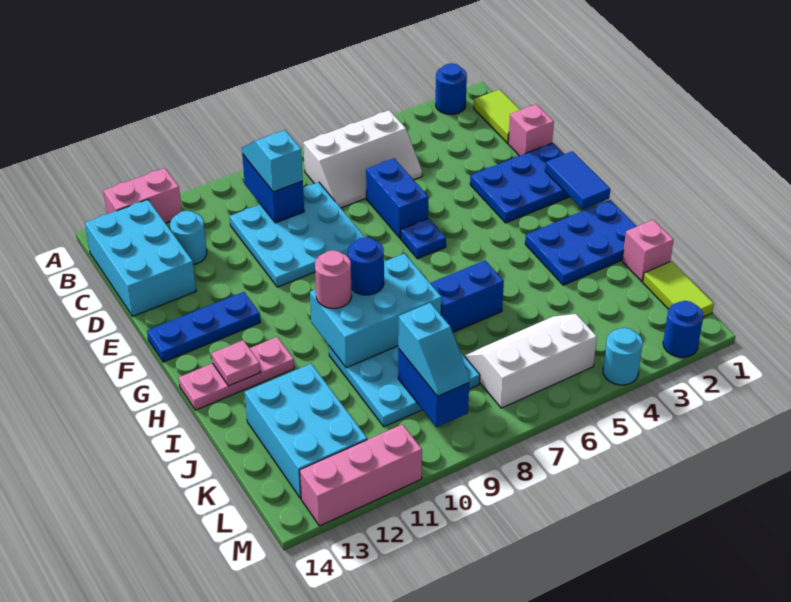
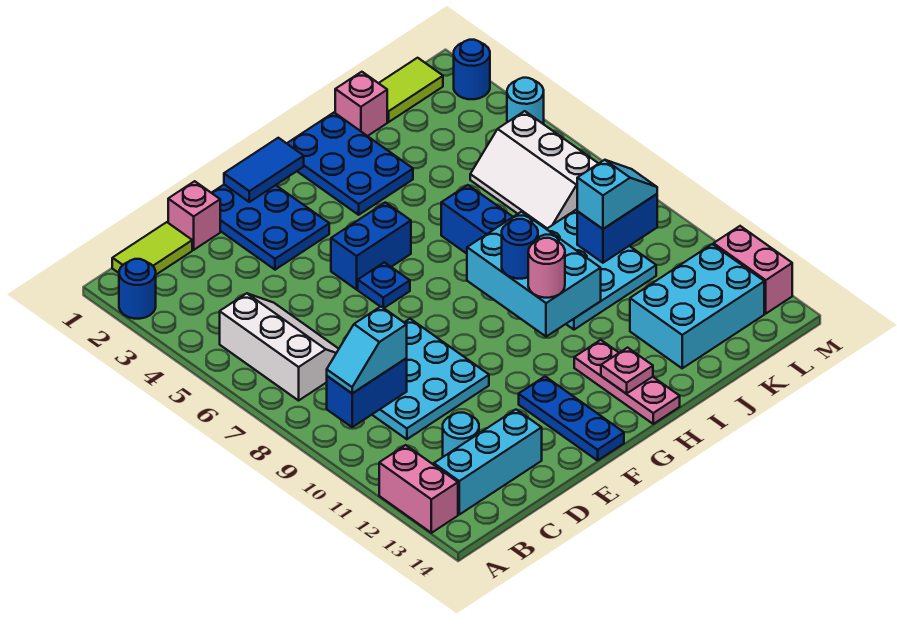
cyan 2x3 brick [85,200,196,316] -> cyan 1x3 brick [434,410,542,514]
blue 1x2 brick [366,159,428,238] -> blue 1x2 brick moved to [331,202,411,289]
pink 1x3 brick [300,424,422,526] -> pink 1x2 brick [714,226,792,313]

